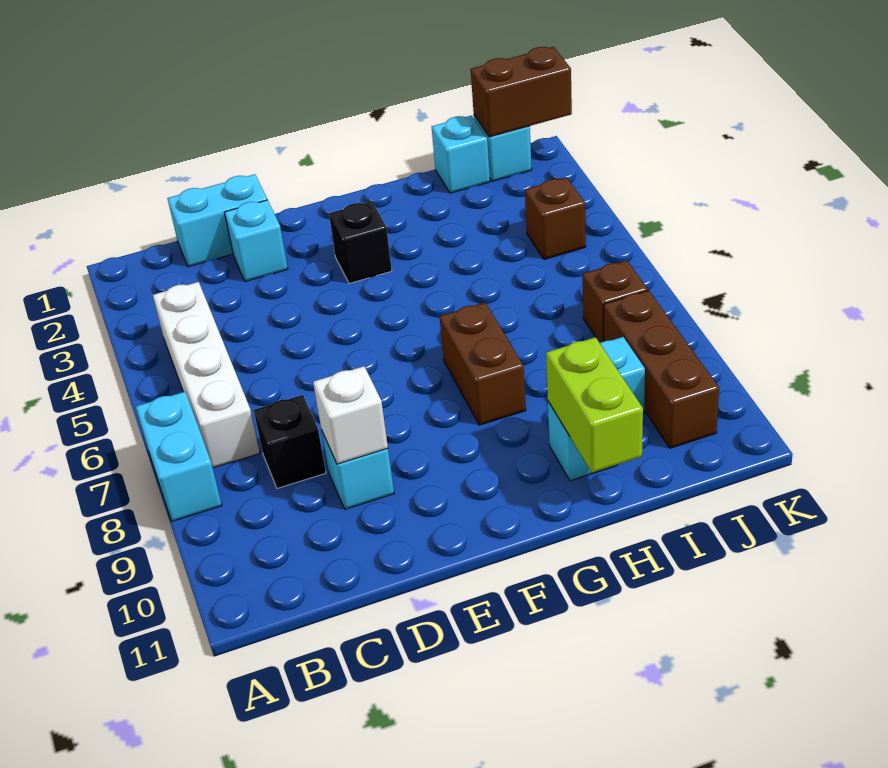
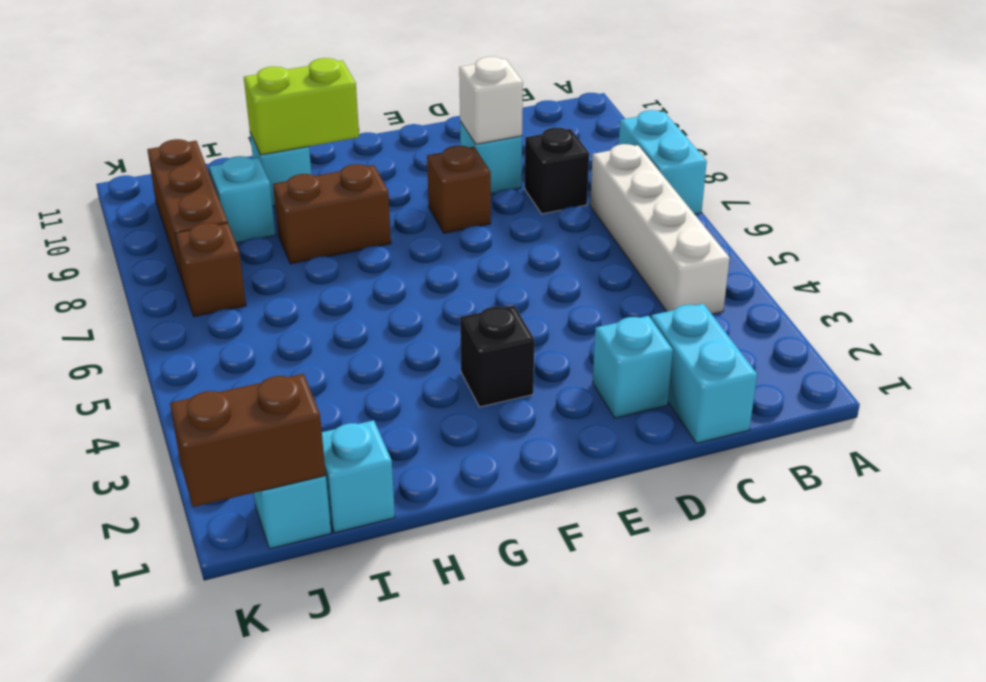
cyan 1x2 brick [167,174,267,267] -> cyan 1x2 brick turned to [651,304,757,443]
brown 1x2 brick [440,303,526,425] -> brown 1x2 brick turned to [273,164,391,264]
lime 1x2 brick [546,337,643,473] -> lime 1x2 brick turned to [244,58,359,155]
brown 1x1 brick [525,177,586,259] -> brown 1x1 brick moved to [427,146,491,233]

